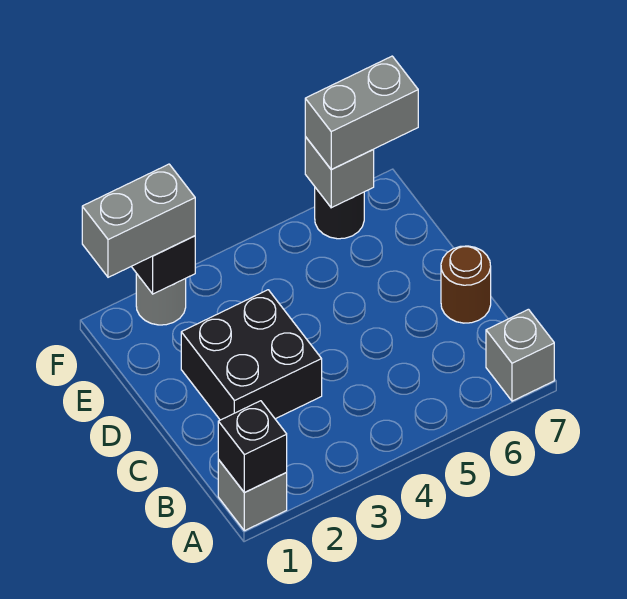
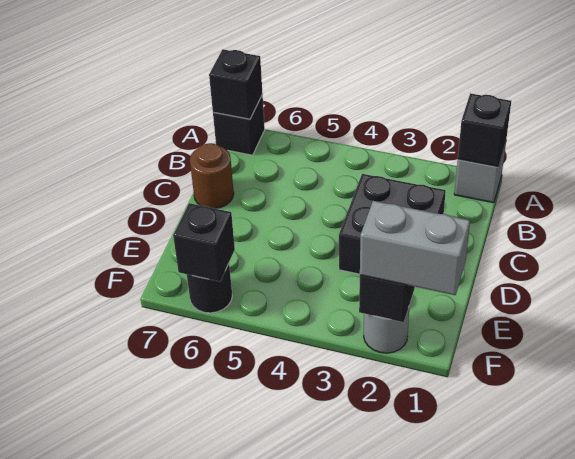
grey 1x1 brick [486,309,554,401] -> black 1x1 brick [213,95,265,155]
none -> black 1x1 brick [209,49,263,119]
grey 1x1 brick [305,137,374,208] -> black 1x1 brick [173,203,235,282]
grey 1x2 brick [305,56,418,170] -> none

